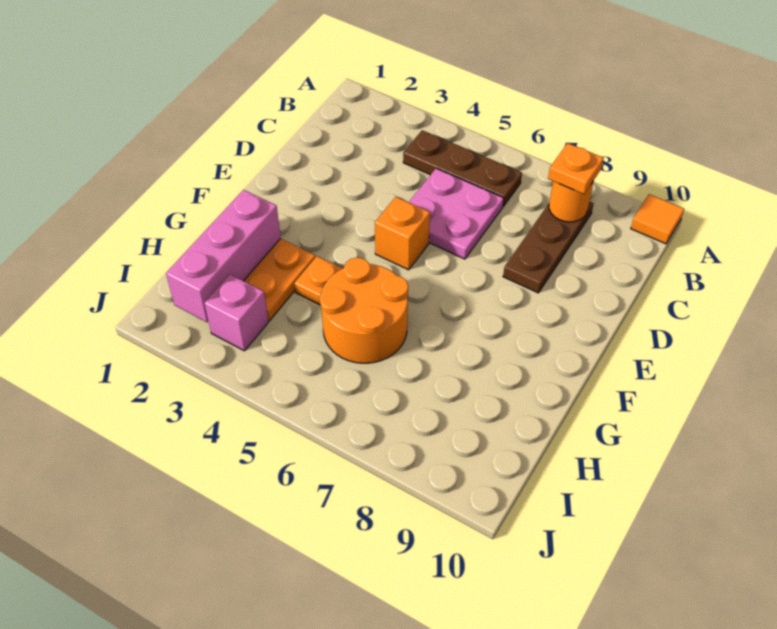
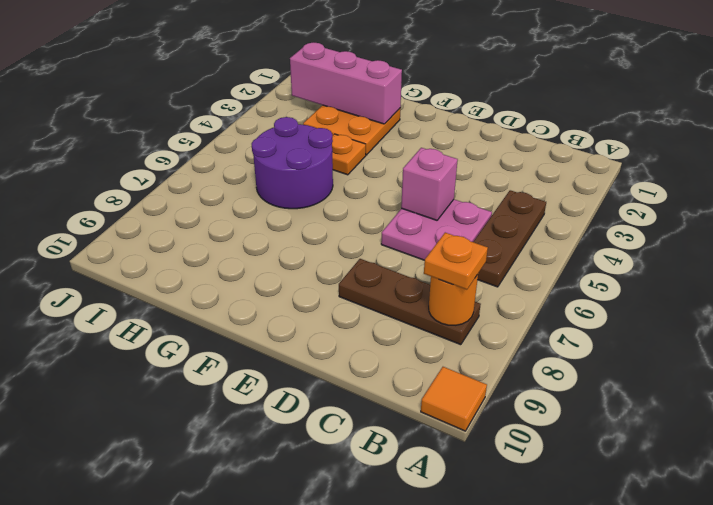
orange 1x1 brick [375,197,430,270] -> none
orange 2x2 round brick [319,258,408,363] -> purple 2x2 round brick [252,117,333,209]
pink 1x1 brick [204,274,268,351] -> pink 1x1 brick moved to [401,148,458,220]

